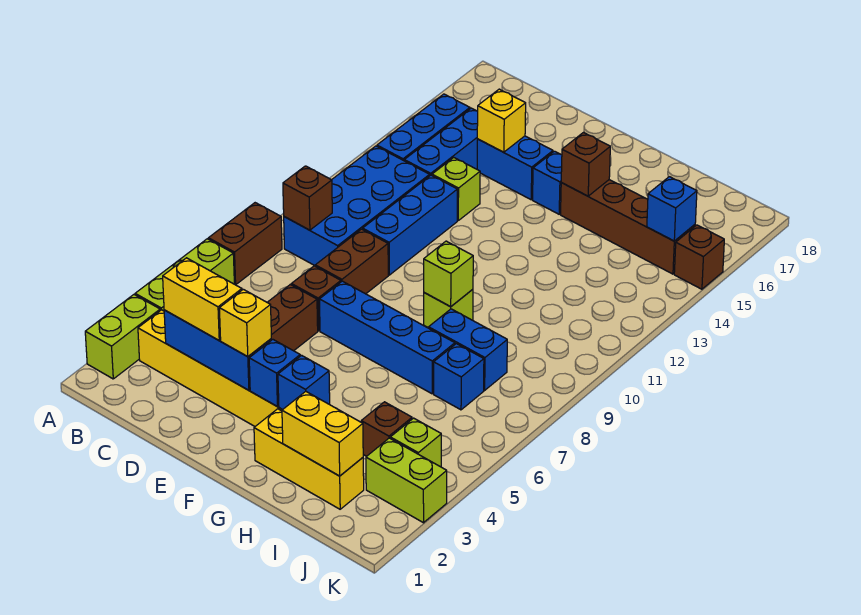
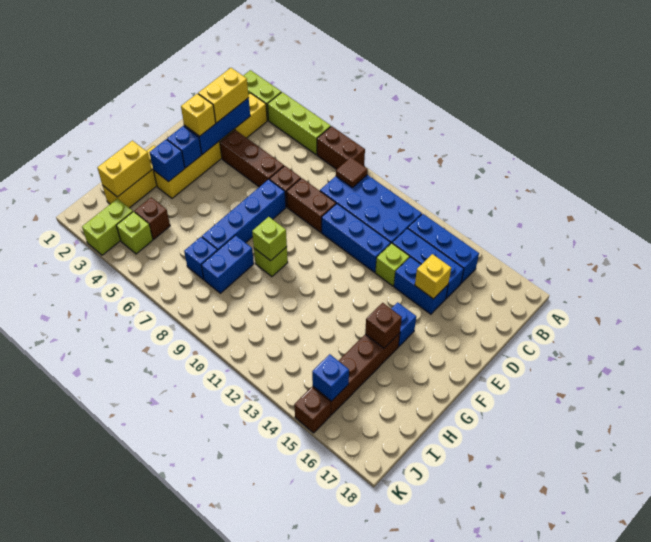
brown 1x1 brick [283,166,332,230] -> brown 1x1 tile [336,157,368,187]
blue 1x2 brick [477,136,553,200] -> blue 1x2 brick turned to [394,257,448,314]

